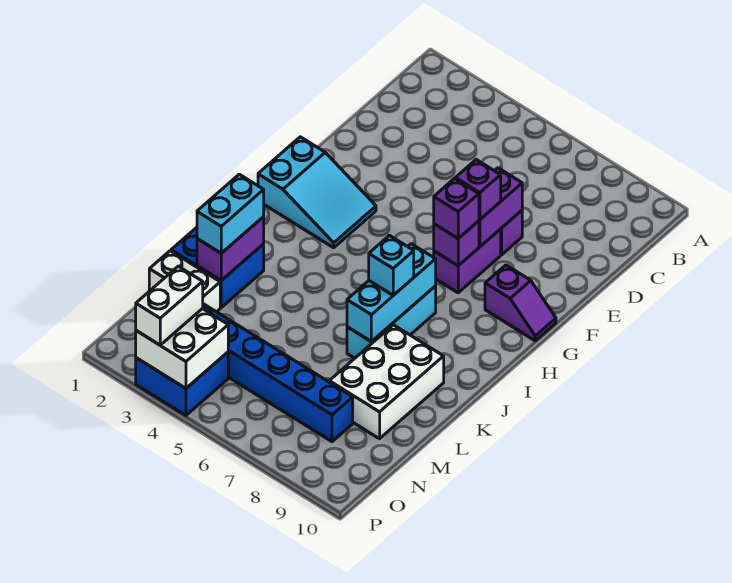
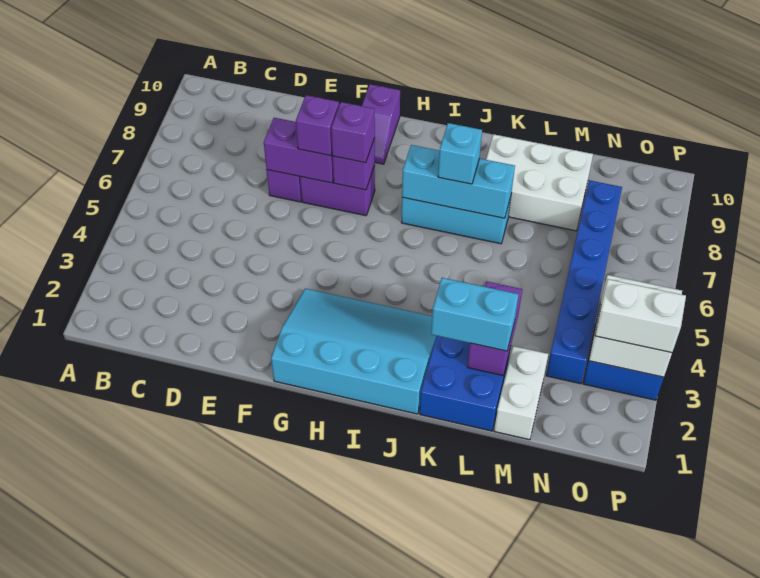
cyan 2x3 slope [258,137,376,248] -> cyan 3x4 slope [271,289,436,414]
purple 1x2 slope [485,265,556,341] -> purple 1x2 slope turned to [362,84,400,164]
purple 1x2 brick [197,217,264,280] -> purple 1x2 brick turned to [468,282,522,376]

